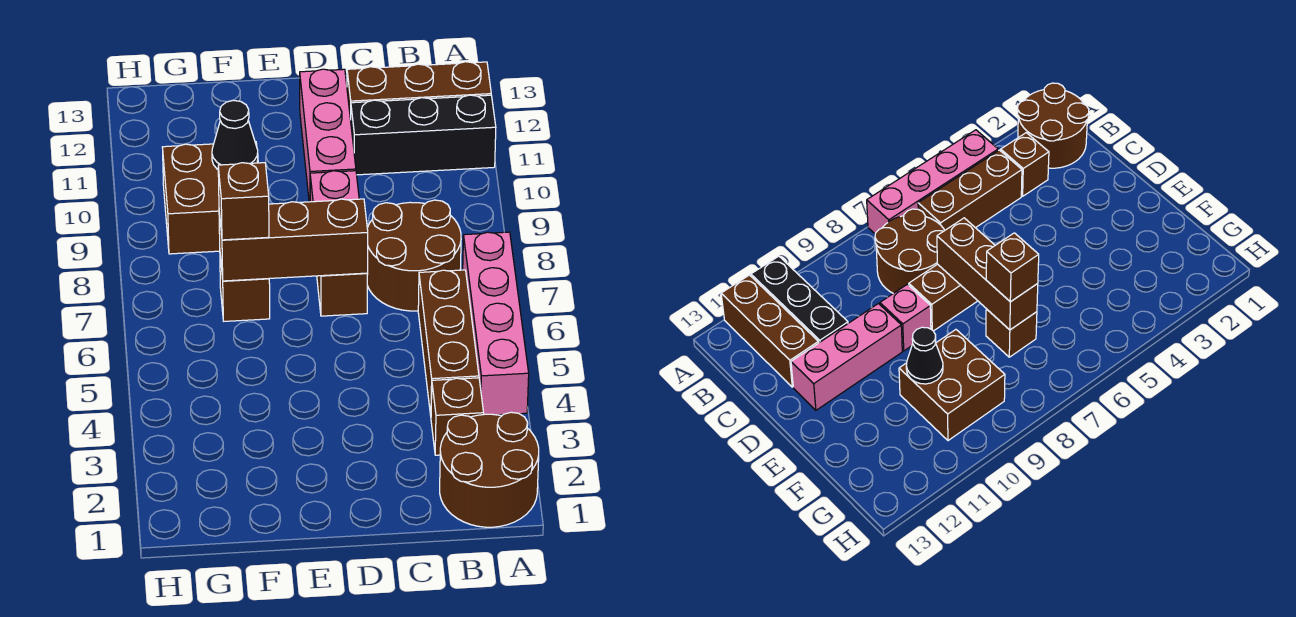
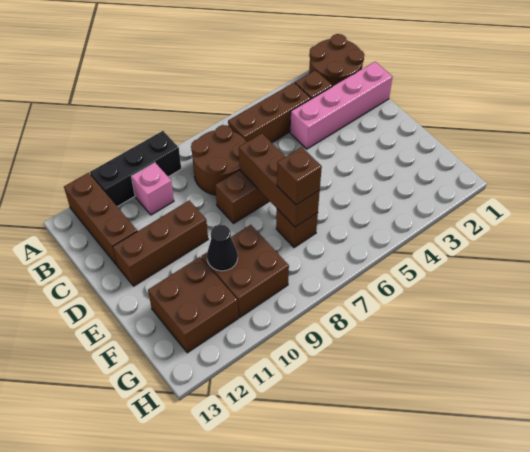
pink 1x4 brick [463,232,529,415] -> pink 1x4 brick moved to [290,62,393,149]
black 1x3 brick [351,95,496,175] -> black 1x3 brick turned to [90,131,181,207]
pink 1x1 brick [310,171,359,202] -> pink 1x1 brick moved to [131,163,174,215]
pink 1x3 brick [300,69,356,202] -> brown 1x3 brick [113,200,208,286]
none -> brown 2x2 brick [148,257,238,353]

